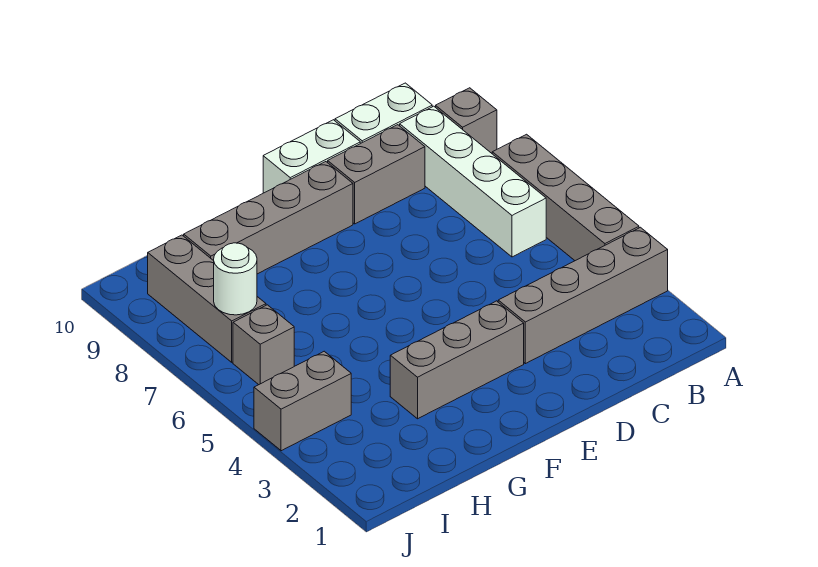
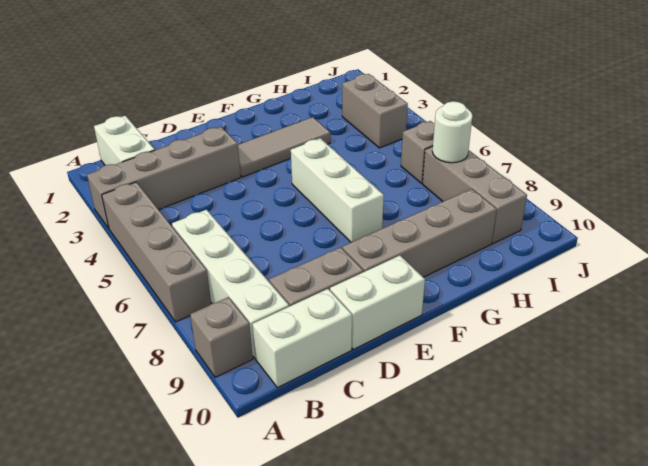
none -> white 1x2 brick [94,116,155,165]
grey 1x3 brick [390,301,524,419] -> grey 1x3 tile [238,117,330,177]
none -> white 1x3 brick [291,138,384,242]
grey 1x2 brick [254,351,351,451] -> grey 1x2 brick turned to [342,74,408,148]

